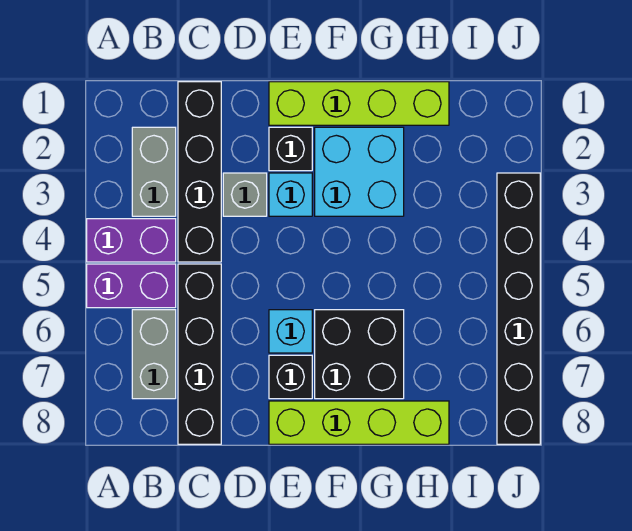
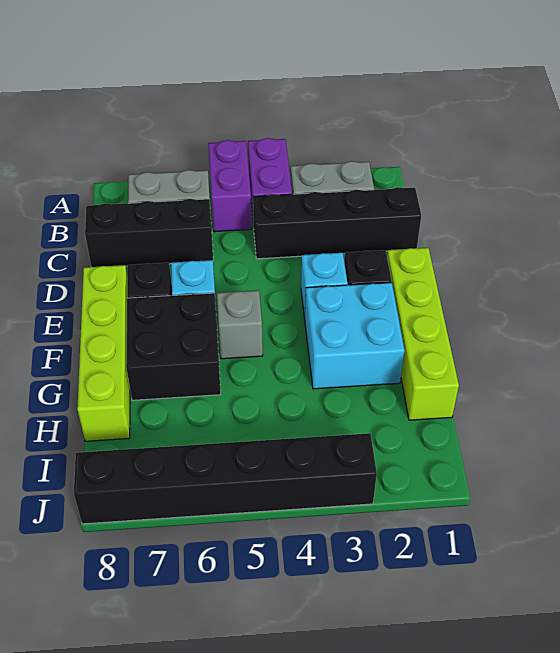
black 1x4 brick [178,264,221,444] -> black 1x3 brick [85,199,213,267]
grey 1x1 brick [223,173,267,216] -> grey 1x1 brick moved to [217,290,263,359]

